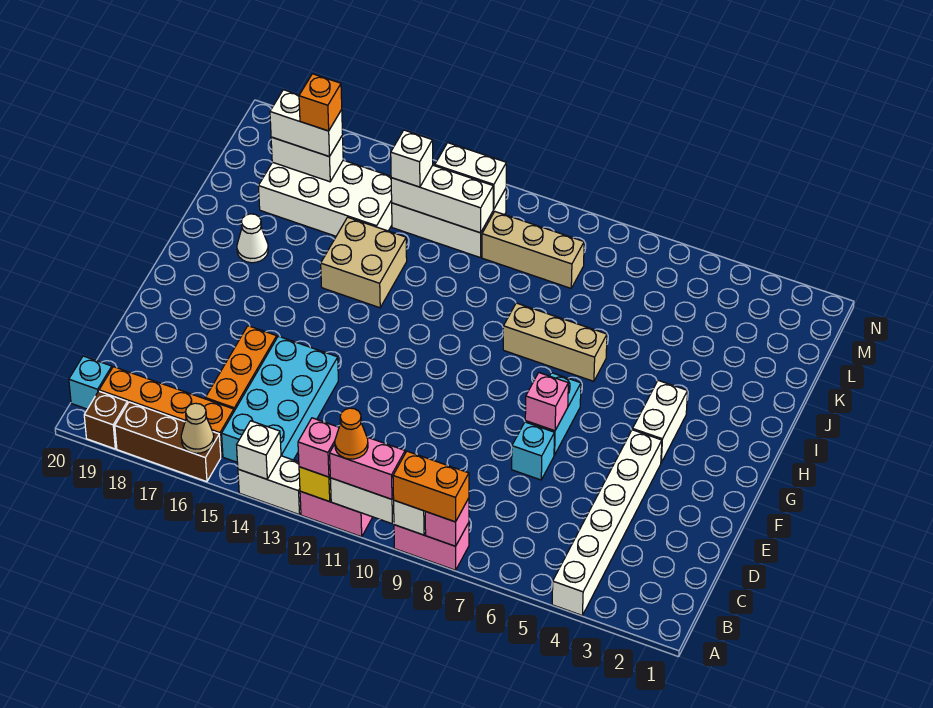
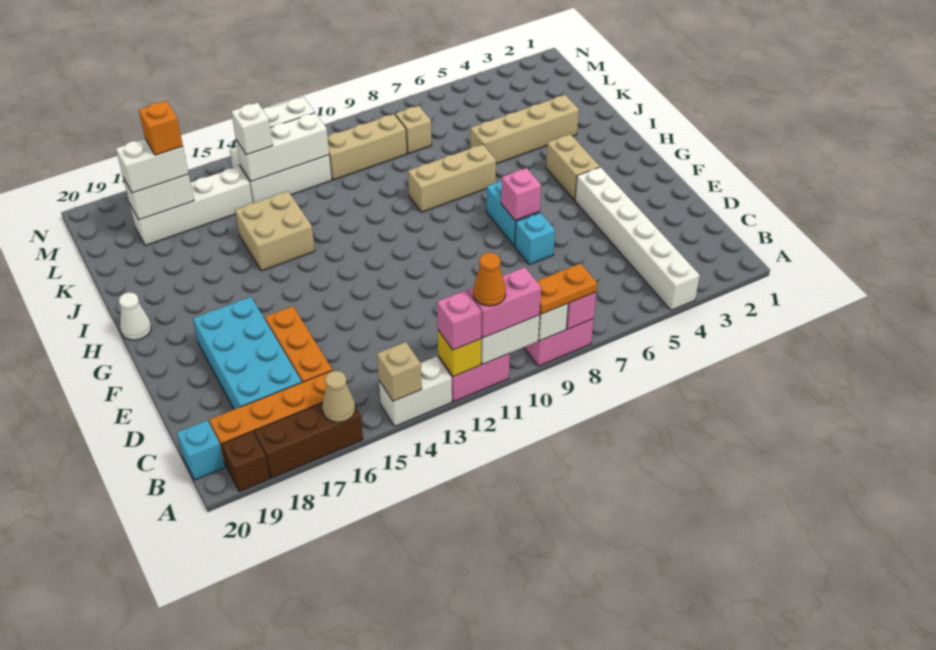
orange 1x2 brick [393,451,469,522] -> orange 1x2 plate [537,263,597,314]
white 1x1 brick [237,421,281,479] -> tan 1x1 brick [377,342,422,401]
cyan 2x4 brick [222,336,338,462] -> cyan 2x4 brick moved to [193,297,302,409]
white 1x2 brick [633,380,688,462] -> tan 1x2 brick [546,134,600,200]
white 1x1 cone [237,214,268,263] -> white 1x1 cone moved to [119,292,151,340]
none -> tan 1x4 brick [470,95,579,164]
white 2x4 brick [258,160,392,236] -> white 1x4 brick [130,166,253,246]
none -> tan 1x1 brick [395,106,432,154]

